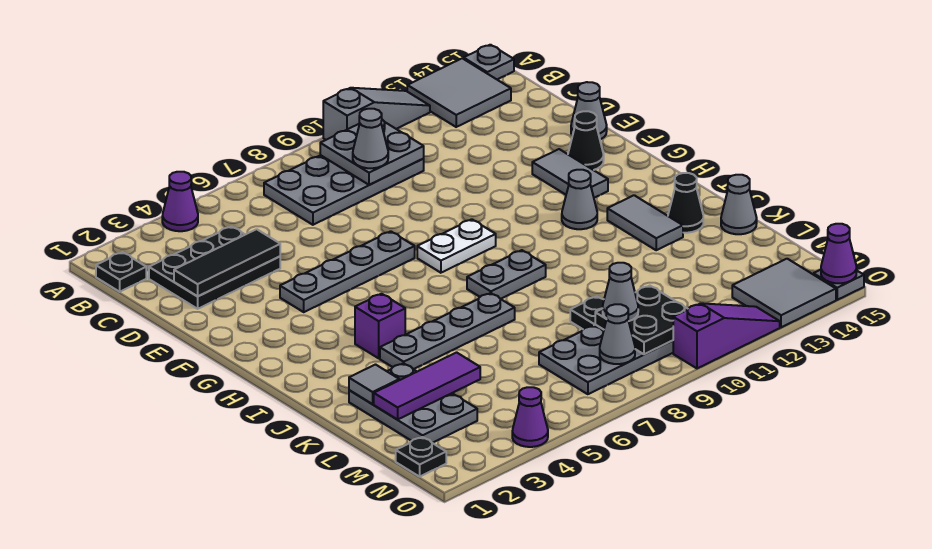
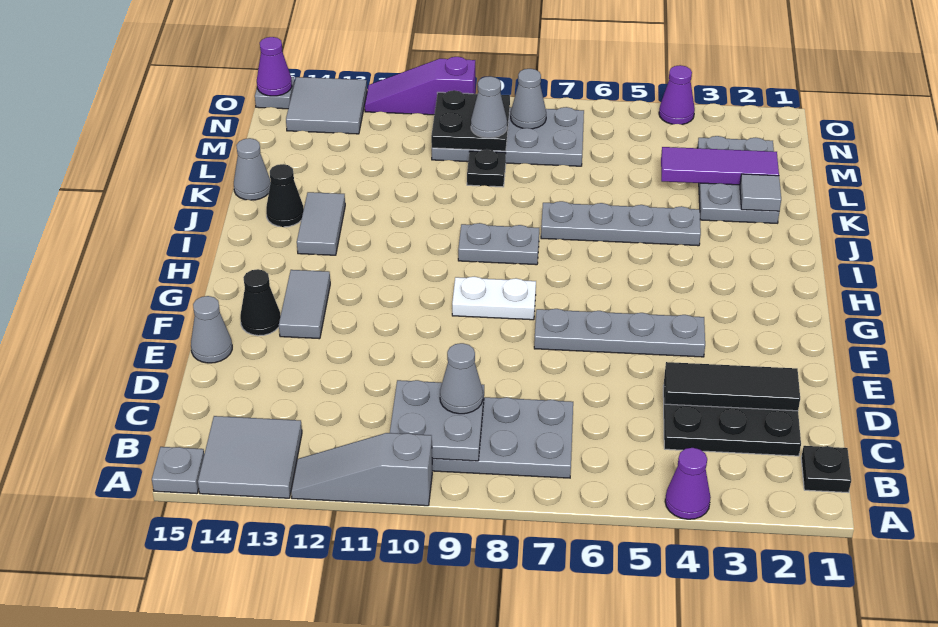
grey 1x1 cone [562,170,597,229] -> none
purple 1x1 brick [355,294,405,358] -> none
black 1x1 plate [396,437,446,477] -> none

